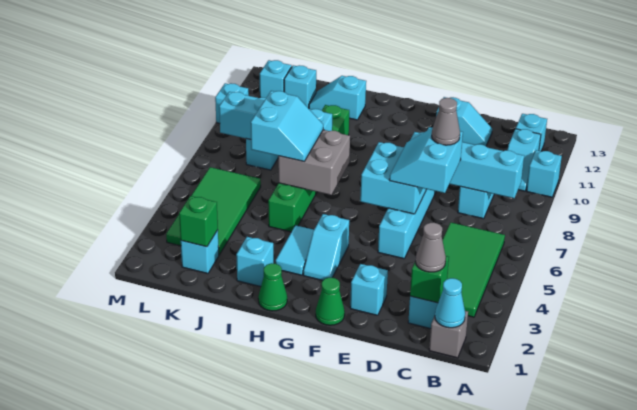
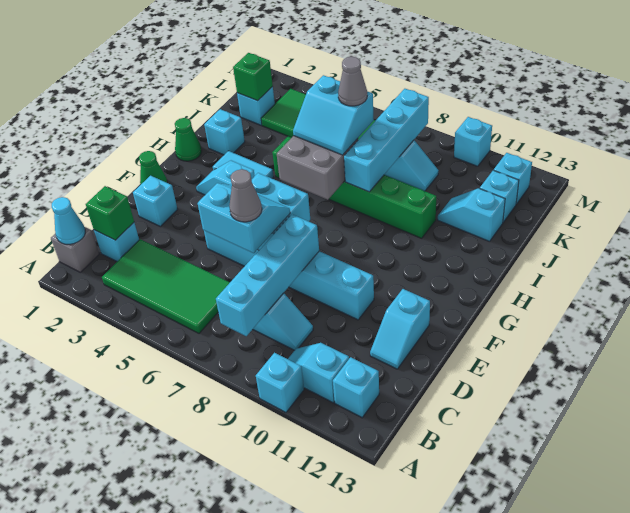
grey 1x1 cone [416,223,446,272] -> grey 1x1 cone moved to [338,57,367,106]
cyan 1x2 slope [309,76,366,120] -> cyan 1x2 slope turned to [438,188,505,242]

